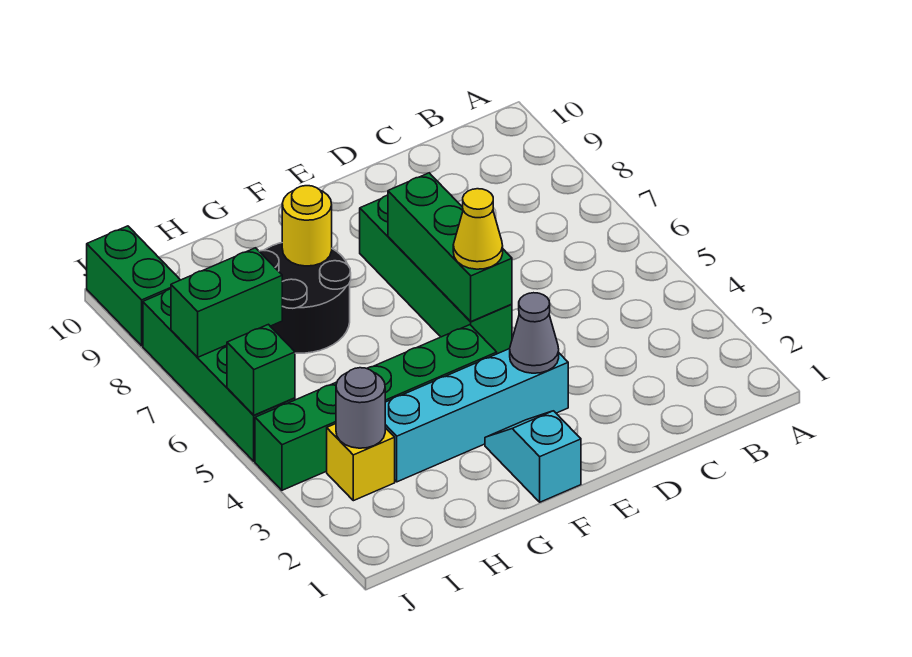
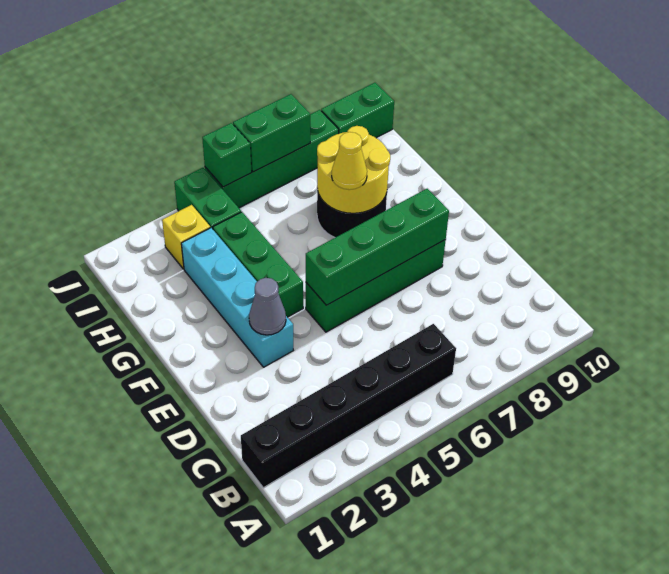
none -> black 1x6 brick [241,324,456,488]
green 1x3 brick [388,173,512,322] -> green 1x4 brick [306,189,449,305]
yellow 1x1 cone [453,189,503,269] -> yellow 1x1 cone moved to [332,132,367,190]
cyan 1x2 slope [485,411,581,502] -> none
yellow 1x1 round brick [282,186,332,266] -> yellow 2x2 round brick [317,126,390,213]
grey 1x1 round brick [336,368,385,448] -> none
green 1x2 brick [171,248,282,357] -> green 1x2 brick turned to [233,94,310,172]

